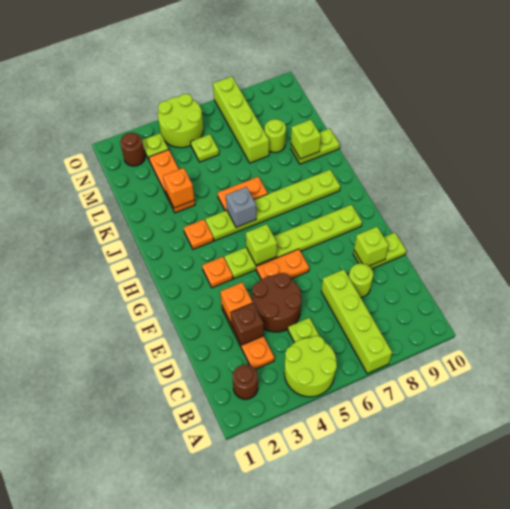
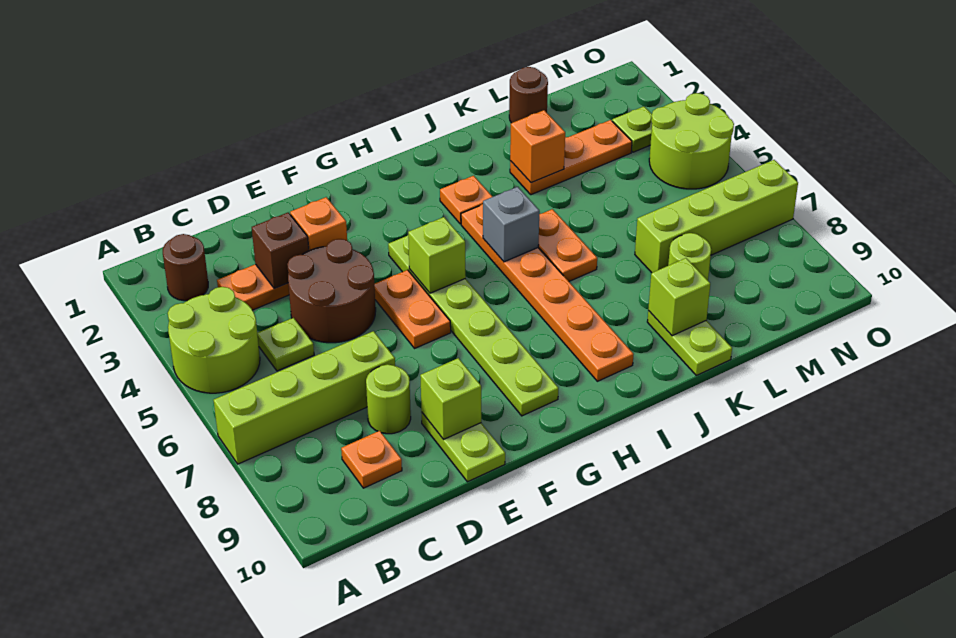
orange 1x1 plate [202,257,233,288] -> orange 1x1 plate moved to [341,431,402,488]
lime 1x6 plate [205,170,340,241] -> orange 1x6 plate [461,204,634,381]
lime 1x1 plate [191,134,219,162] -> none
brown 1x1 round brick [120,133,145,166] -> brown 1x1 round brick moved to [509,67,548,123]

